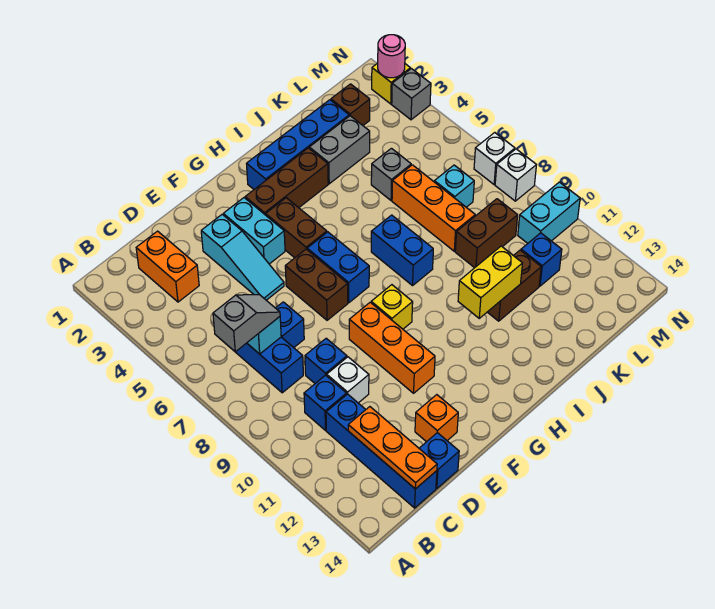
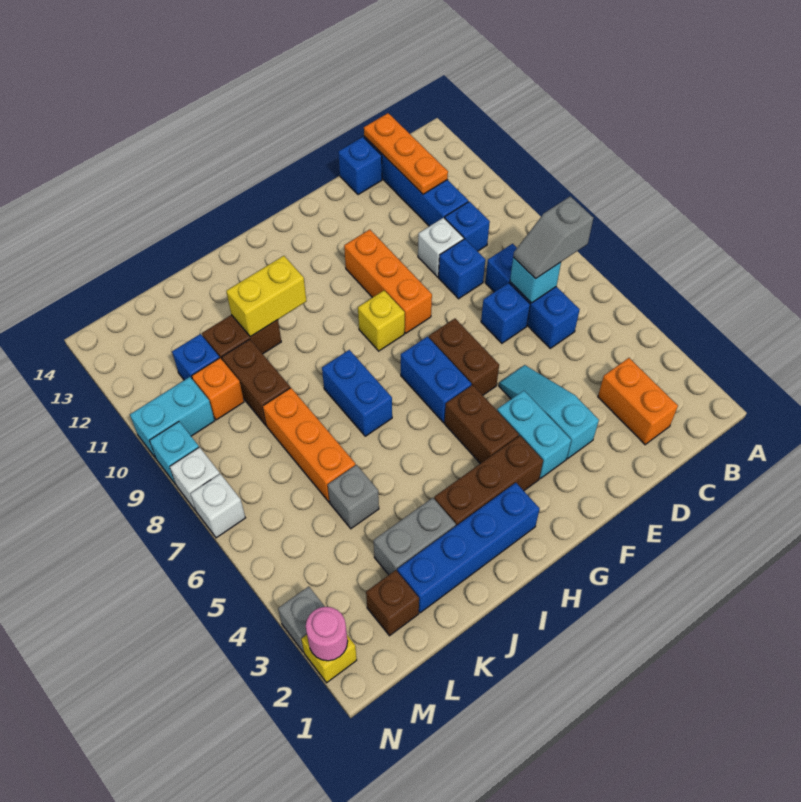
orange 1x1 brick [415,395,458,442] -> orange 1x1 brick moved to [192,358,244,420]
brown 1x2 brick [455,199,518,268] -> brown 1x2 brick turned to [222,339,290,425]
cyan 1x1 brick [434,165,474,207] -> cyan 1x1 brick moved to [149,422,199,485]

